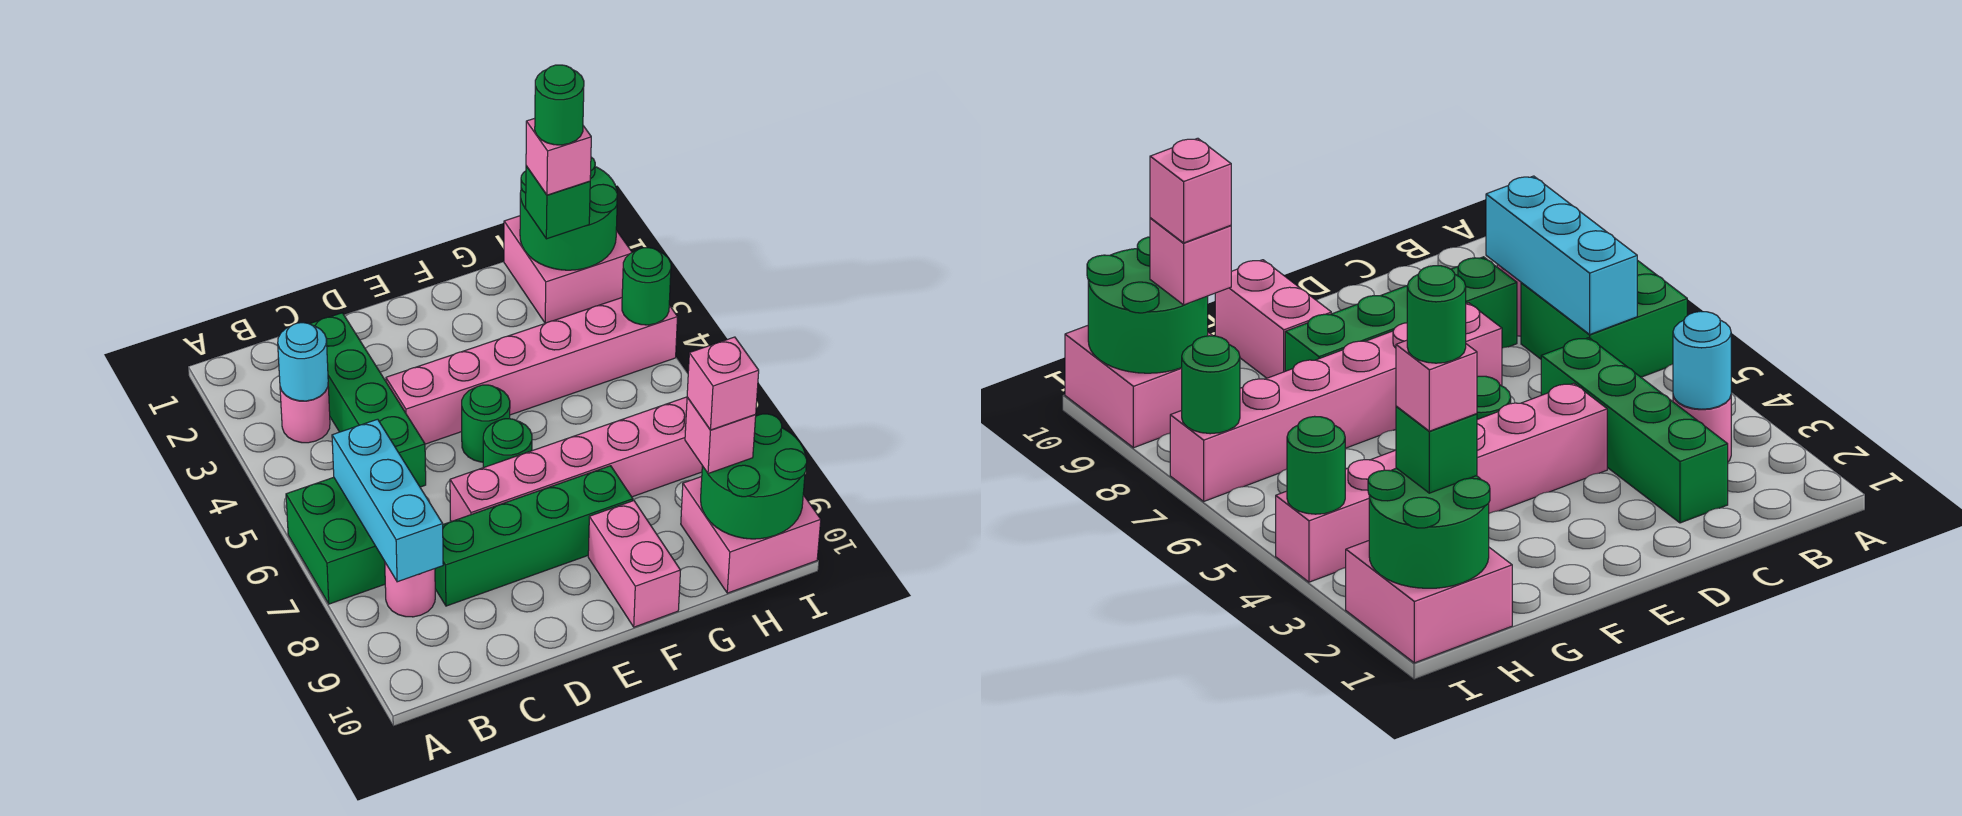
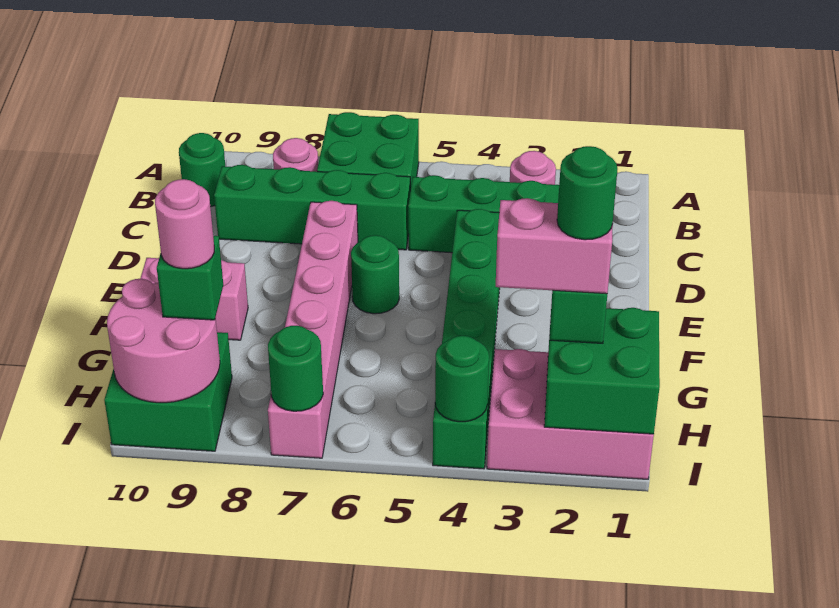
cyan 1x1 round brick [278,323,328,401] -> none
cyan 1x3 brick [332,419,443,582] -> none
green 1x4 brick [435,466,633,606] -> green 1x4 brick turned to [214,165,410,250]
pink 1x6 brick [386,298,677,444] -> green 1x6 brick [433,209,500,469]
green 1x1 round brick [462,385,510,462] -> green 1x1 round brick moved to [179,133,225,207]
pink 2x2 brick [504,216,632,323] -> pink 2x3 brick [487,349,654,479]
green 2x2 round brick [520,157,617,270] -> green 2x2 brick [544,308,660,434]
pink 1x1 brick [526,118,591,195] -> pink 1x2 brick [496,198,613,294]
pink 2x2 brick [681,477,821,593] -> green 2x2 brick [104,332,232,451]
green 2x2 round brick [701,414,807,539] -> pink 2x2 round brick [107,279,220,403]
pink 1x1 brick [685,397,756,473] -> green 1x1 brick [157,236,223,320]
pink 1x1 brick [687,337,759,430] -> pink 1x1 round brick [155,179,214,269]

